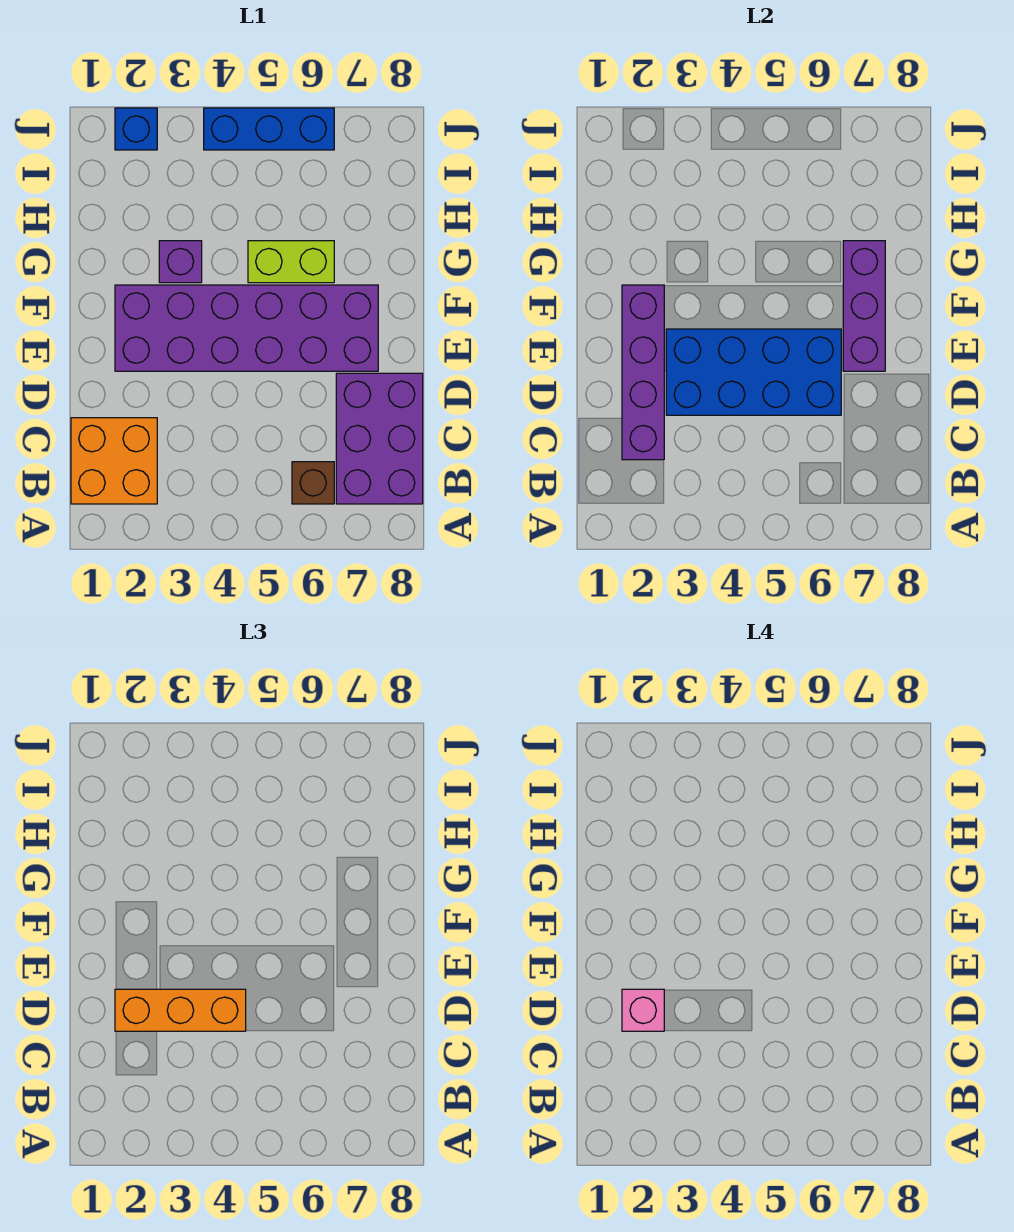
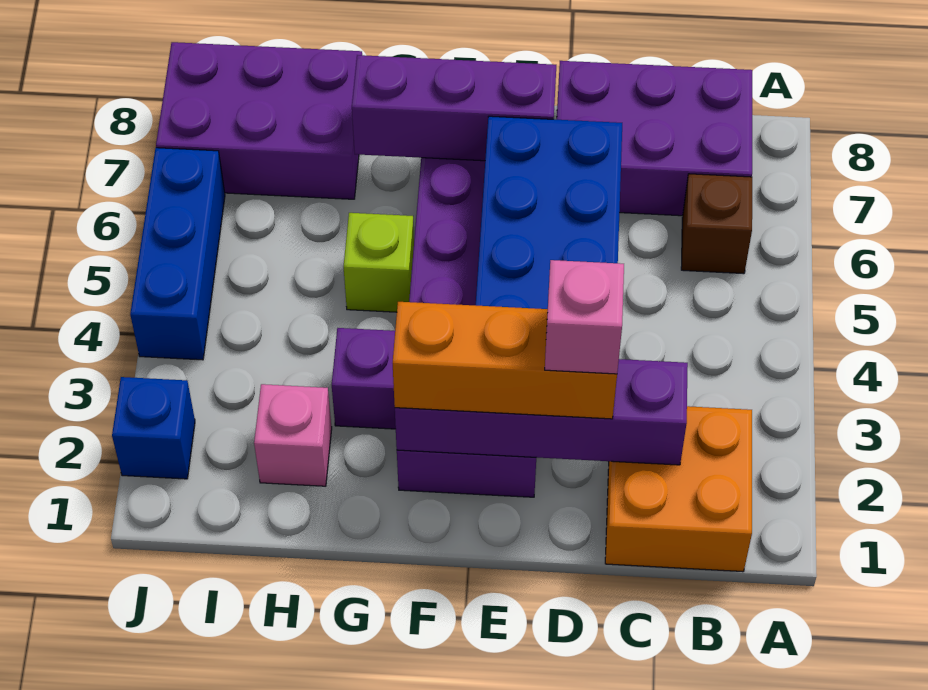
orange 1x3 brick [115,989,246,1031] -> orange 1x3 brick turned to [393,302,617,419]
lime 1x2 brick [248,241,334,283] -> lime 1x1 brick [344,213,414,312]
none -> pink 1x1 brick [254,384,332,486]
none -> purple 2x3 brick [156,42,362,199]

